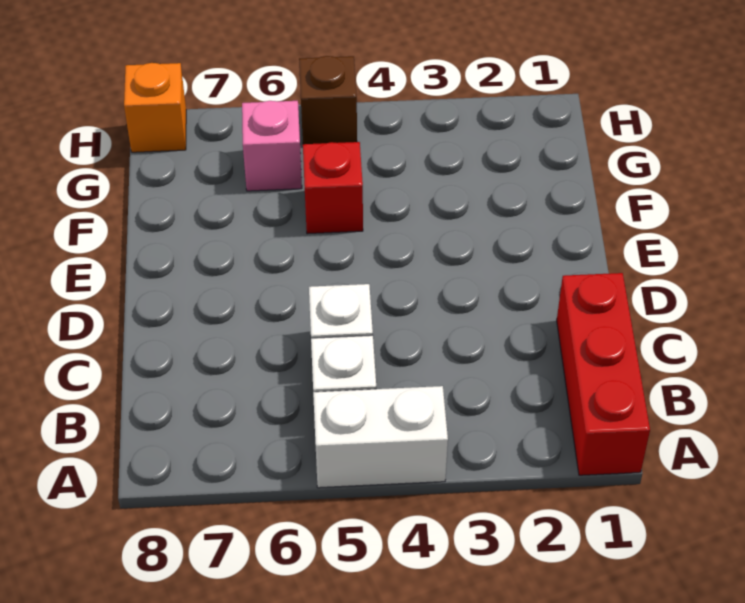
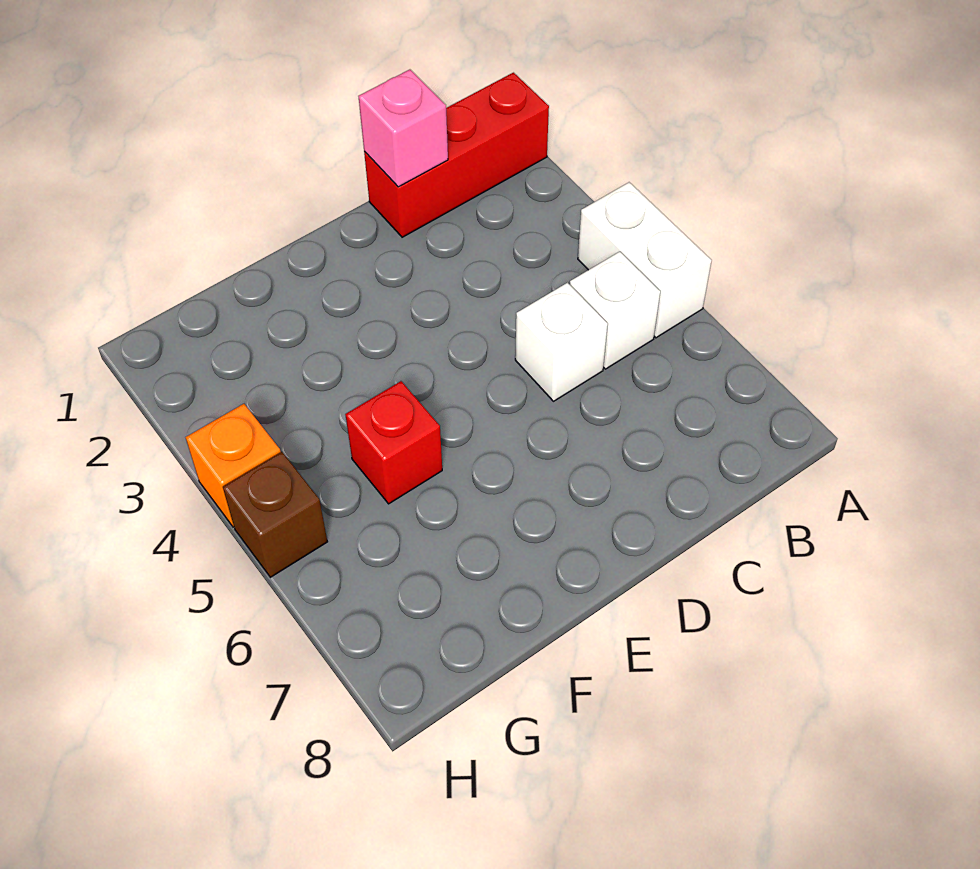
pink 1x1 brick [242,101,302,191] -> pink 1x1 brick moved to [358,70,448,187]
orange 1x1 brick [124,63,186,152] -> orange 1x1 brick moved to [186,404,281,527]

